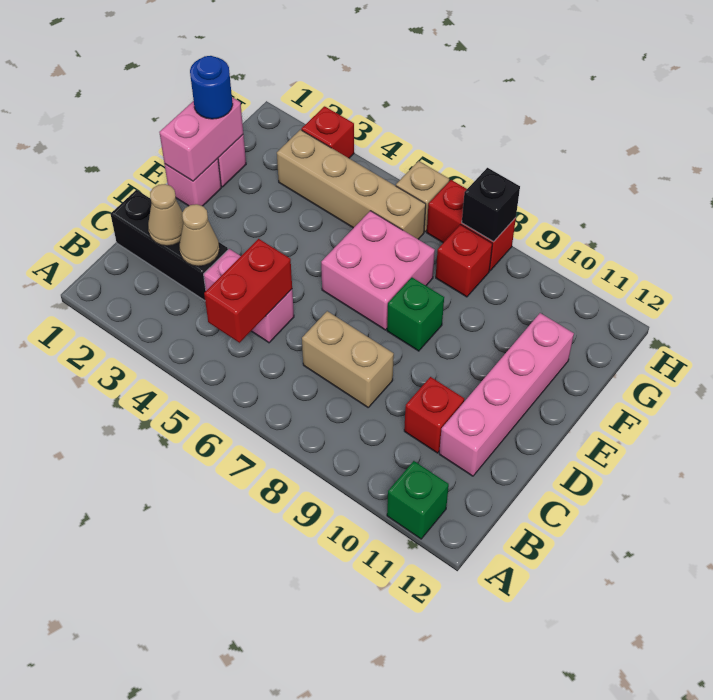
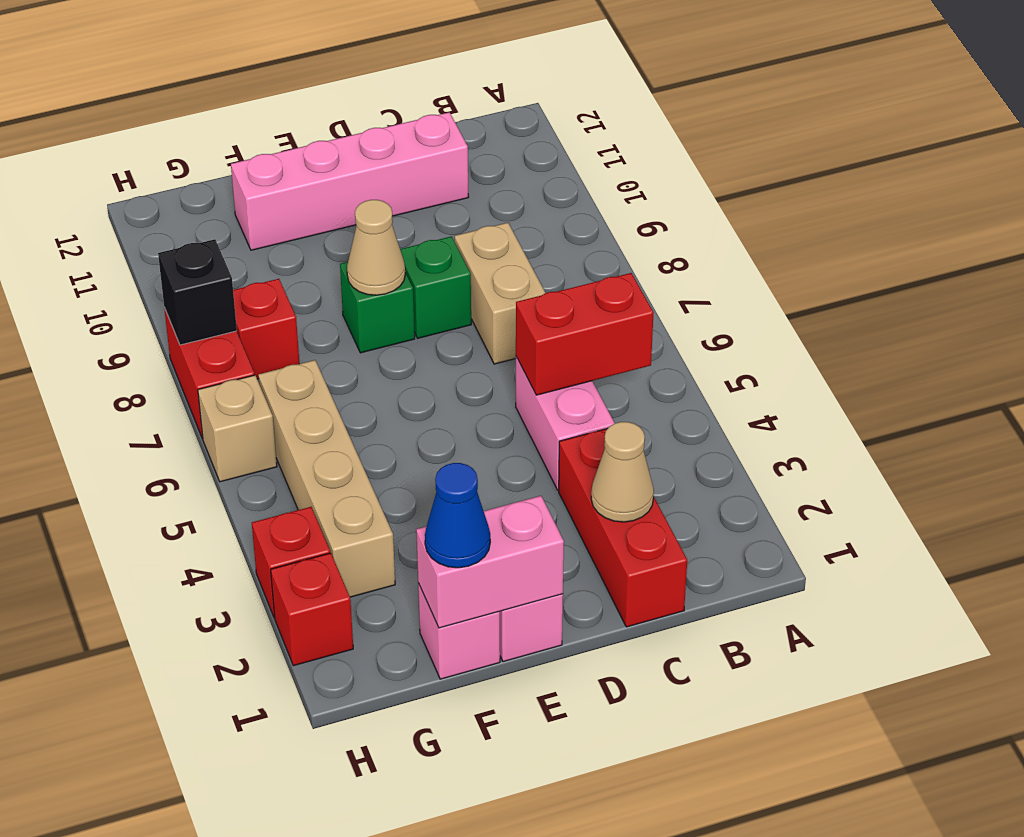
green 1x1 brick [387,461,449,539] -> green 1x1 brick moved to [400,236,471,338]
black 1x3 brick [111,190,228,301] -> red 1x3 brick [559,429,687,627]
tan 1x1 cone [179,204,220,266] -> tan 1x1 cone moved to [347,200,405,295]
red 1x1 brick [404,377,464,453] -> red 1x1 brick moved to [271,553,353,666]
pink 2x2 brick [321,211,435,330] -> none
blue 1x1 round brick [190,56,233,119] -> blue 1x1 cone [425,463,490,568]

